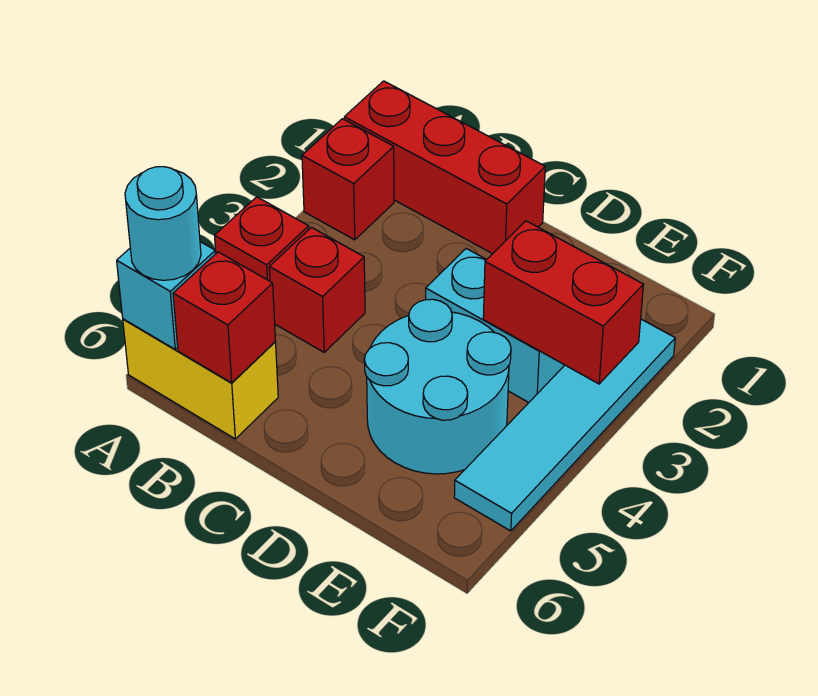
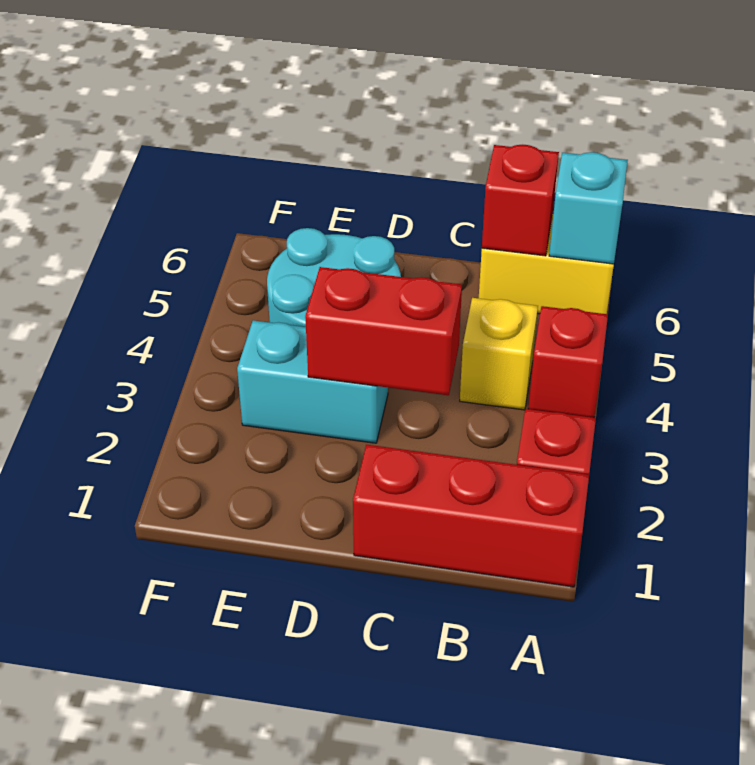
cyan 1x1 round brick [125,167,201,280] -> none
red 1x1 brick [269,227,365,352] -> yellow 1x1 brick [460,298,538,410]
red 1x2 brick [483,221,644,384] -> red 1x2 brick moved to [305,267,462,395]
cyan 1x4 tile [454,319,675,531] -> none

